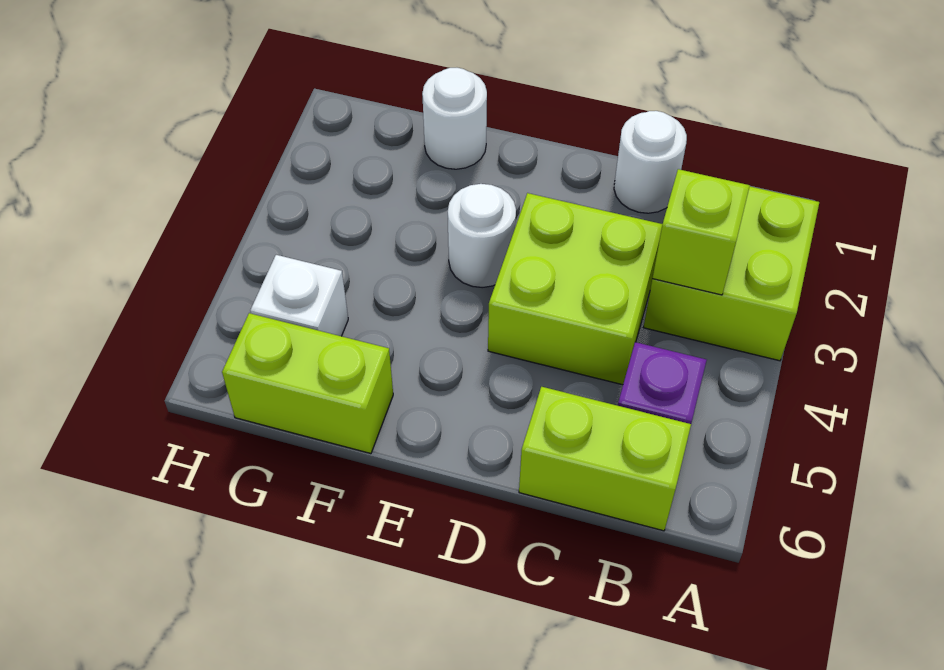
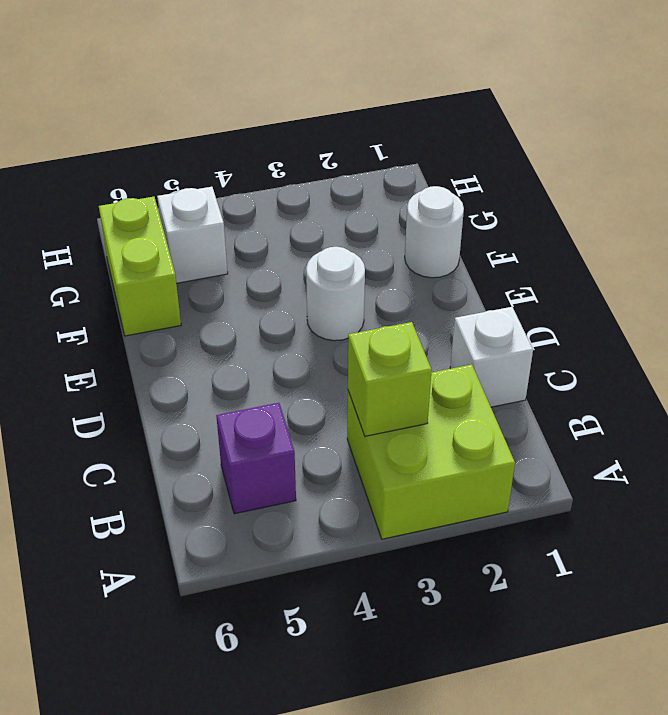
lime 1x2 brick [519,387,691,531] -> none
white 1x1 round brick [614,111,687,213] -> white 1x1 brick [450,307,533,407]
lime 2x2 brick [488,193,663,385] -> none

